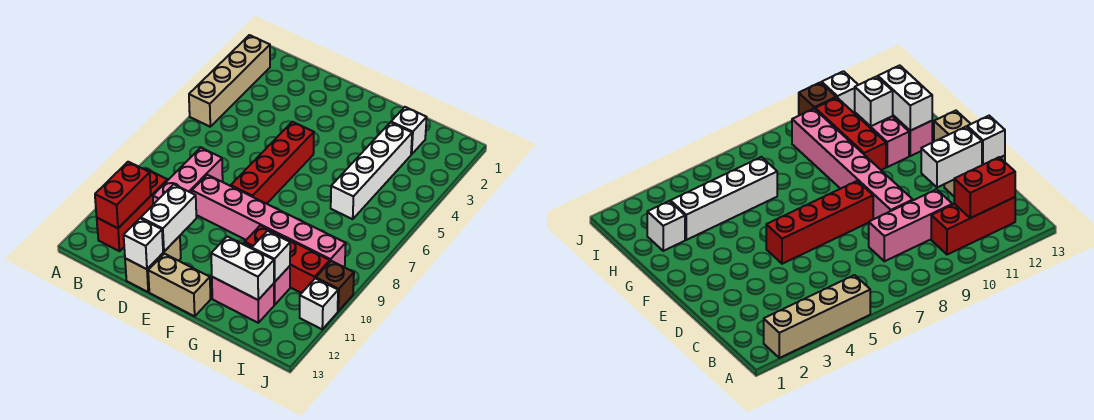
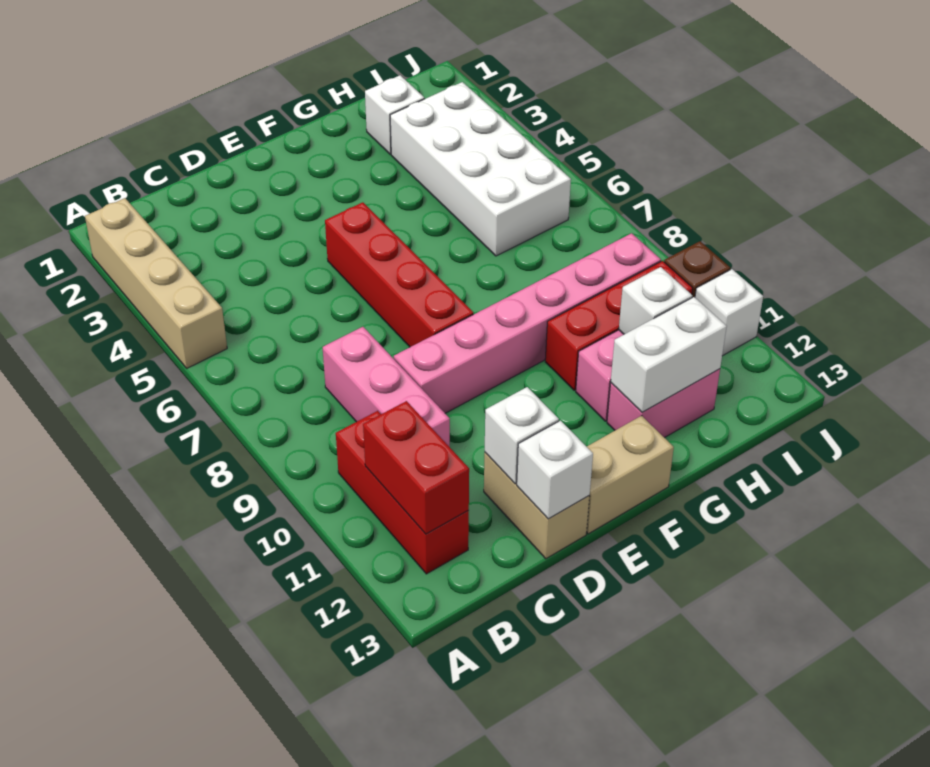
white 1x2 brick [141,184,196,252] -> white 1x1 brick [485,387,559,484]
white 1x4 brick [331,122,412,219] -> white 2x4 brick [390,82,571,256]

